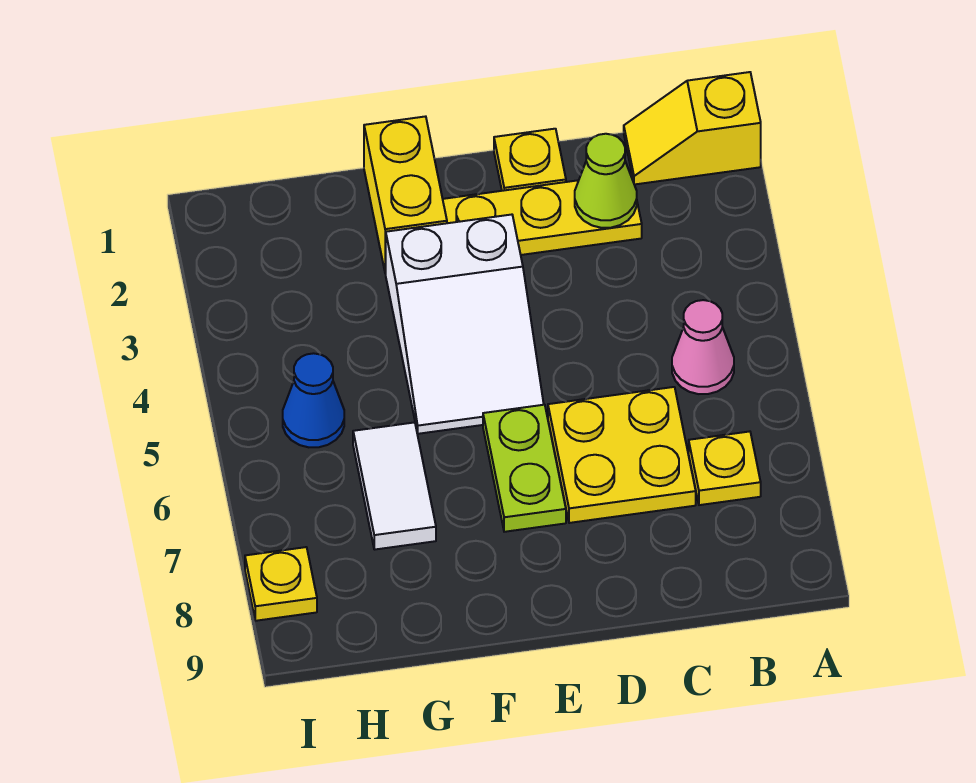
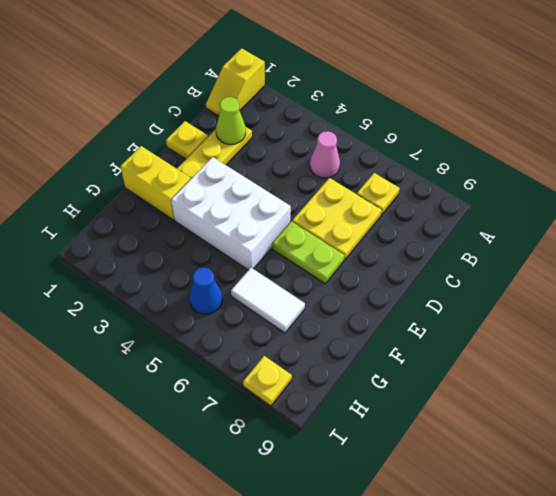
white 2x3 slope [385,215,544,434] -> white 2x3 brick [171,157,291,270]

